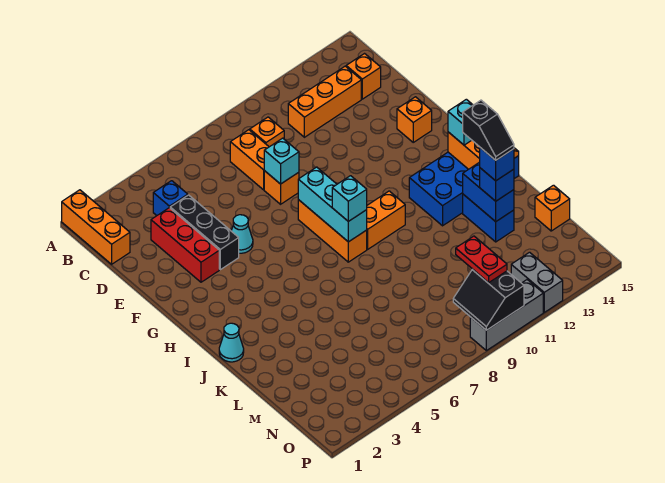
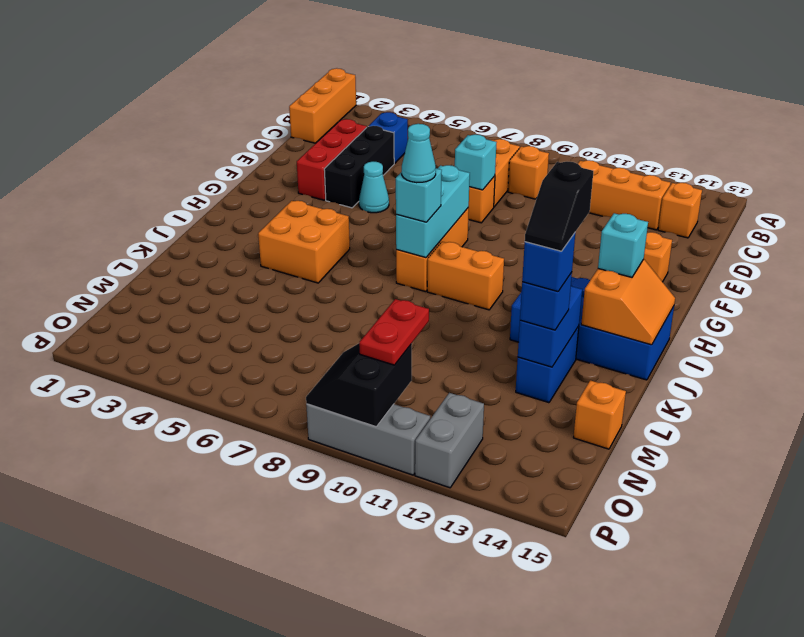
none -> orange 2x2 brick [258,201,350,283]
cyan 1x1 cone [219,323,244,362] -> cyan 1x1 cone moved to [402,124,436,183]

